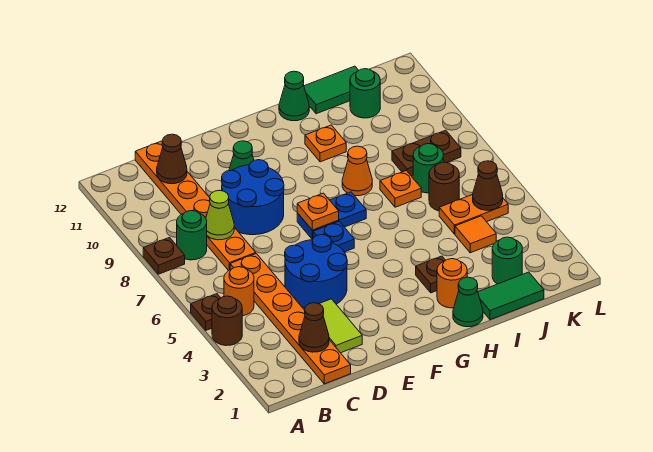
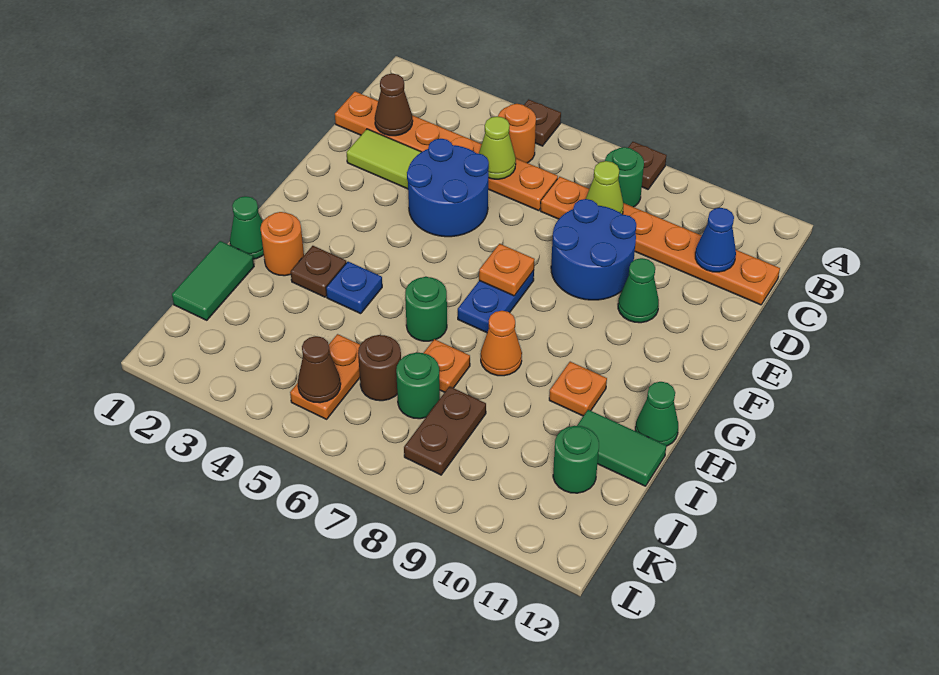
brown 1x1 round brick [212,296,242,346] -> none
none -> lime 1x1 cone [479,116,516,179]
brown 1x1 cone [157,134,187,184] -> blue 1x1 cone [695,208,736,272]
blue 1x1 plate [313,221,354,252] -> blue 1x1 plate moved to [326,262,382,314]
green 1x2 tile [304,66,359,114] -> green 1x2 tile turned to [577,410,666,486]
green 1x1 round brick [492,237,522,284] -> green 1x1 round brick moved to [405,277,447,341]
orange 1x1 tile [455,216,496,253] -> none

